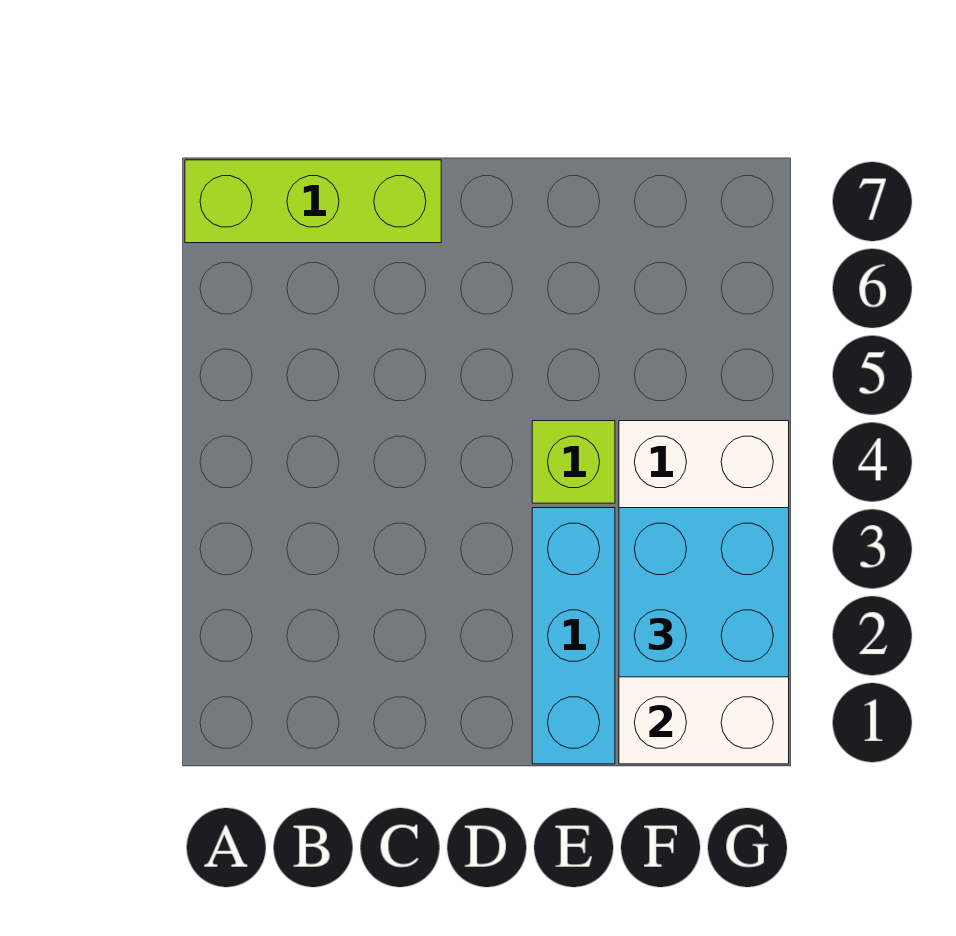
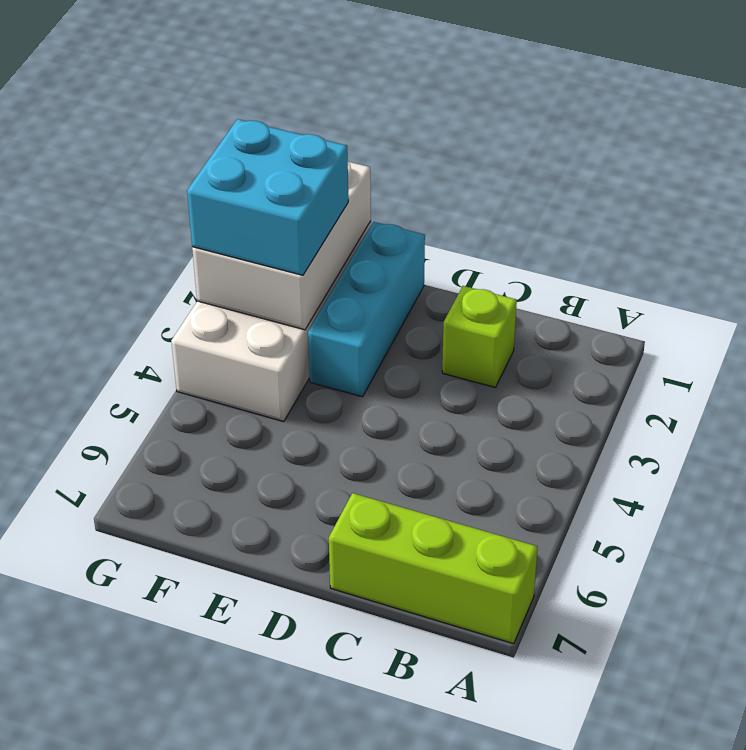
lime 1x1 brick [532,421,615,503] -> lime 1x1 brick moved to [442,286,517,388]

